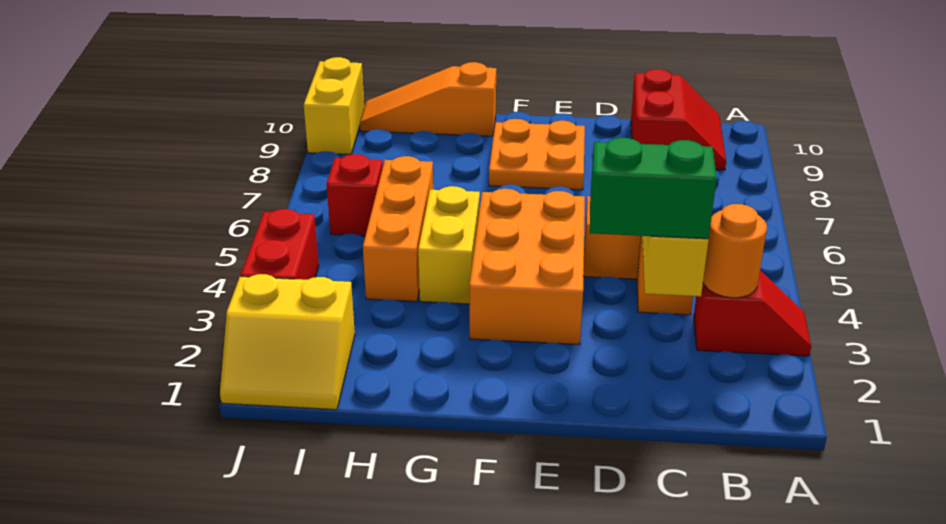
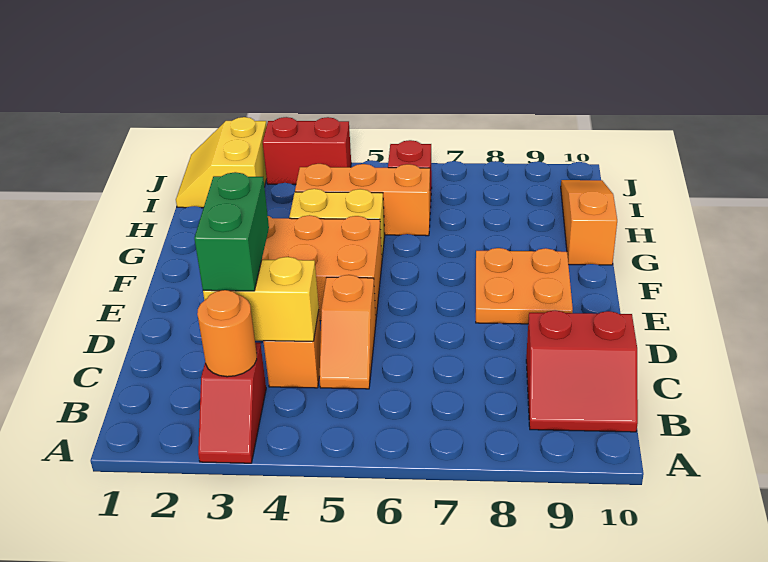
yellow 1x2 brick [304,57,364,155] -> none

